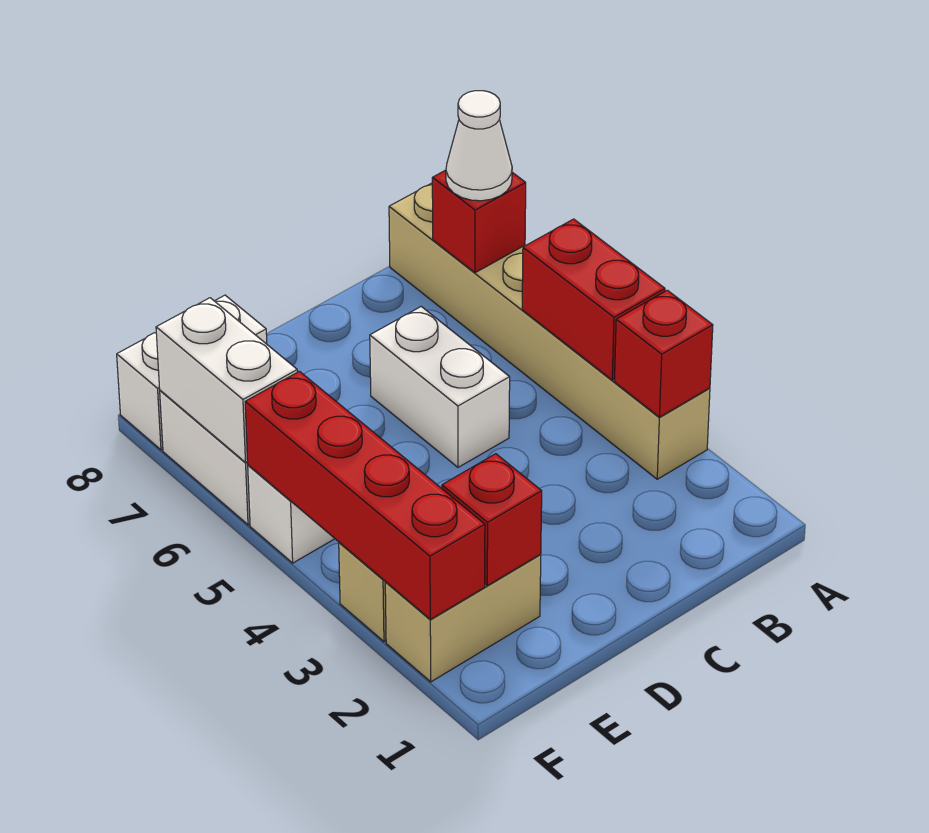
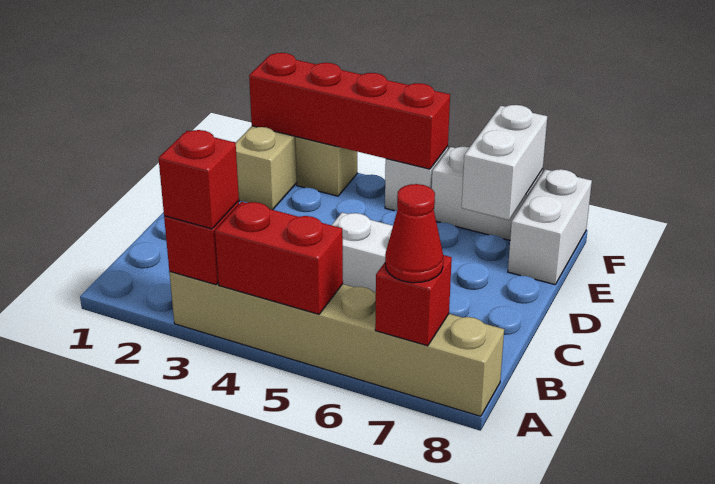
white 1x1 cone [446,91,512,201] -> red 1x1 cone [385,184,443,283]
red 1x1 brick [442,454,542,586] -> red 1x1 brick moved to [159,130,239,229]
white 1x2 brick [156,298,297,462] -> white 1x2 brick turned to [462,105,547,220]

